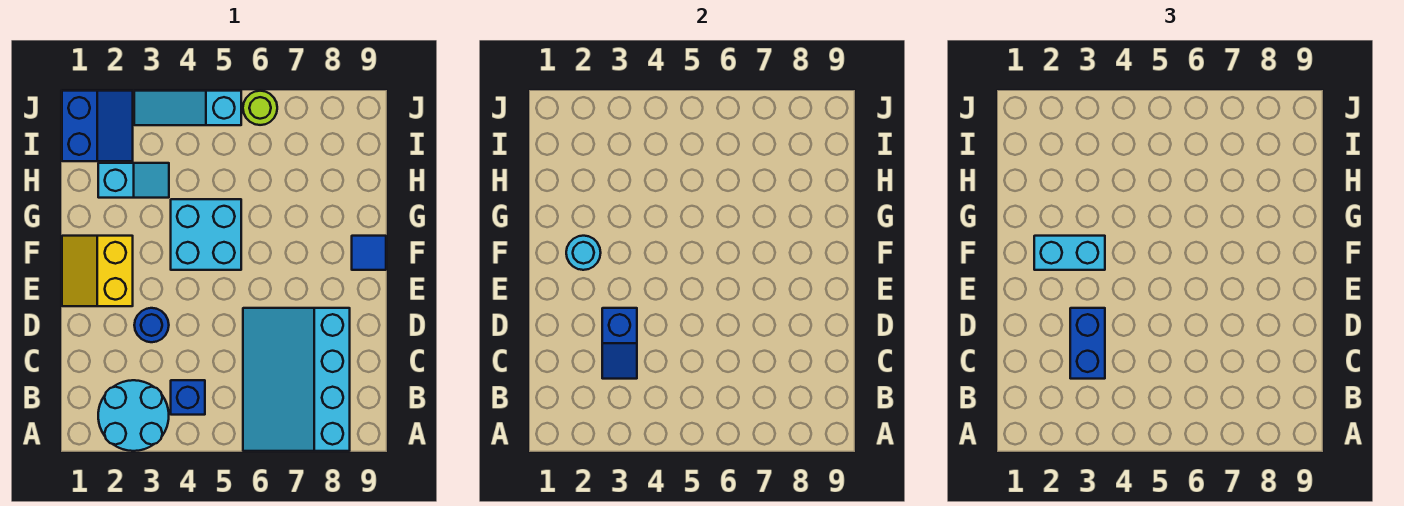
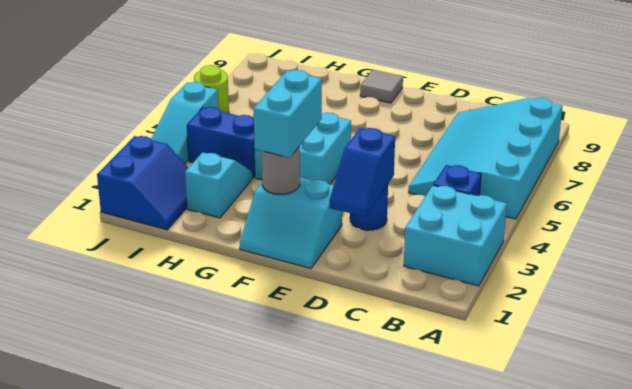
cyan 2x2 round brick [98,380,169,451] -> cyan 2x2 brick [404,185,507,286]
cyan 3x4 slope [243,308,350,451] -> cyan 3x4 slope turned to [409,98,563,219]
blue 1x2 slope [602,308,637,379] -> blue 1x2 slope turned to [329,128,395,217]
blue 1x2 brick [1070,308,1105,379] -> blue 1x2 brick moved to [187,107,255,178]
yellow 2x2 slope [62,236,133,306] -> cyan 2x2 slope [240,177,342,269]
cyan 1x1 round brick [566,236,601,270] -> grey 1x1 round brick [261,146,300,194]
blue 1x1 tile [352,236,386,270] -> grey 1x1 tile [360,70,403,103]
blue 2x2 slope [62,91,133,161] -> blue 2x2 slope turned to [97,136,188,230]

